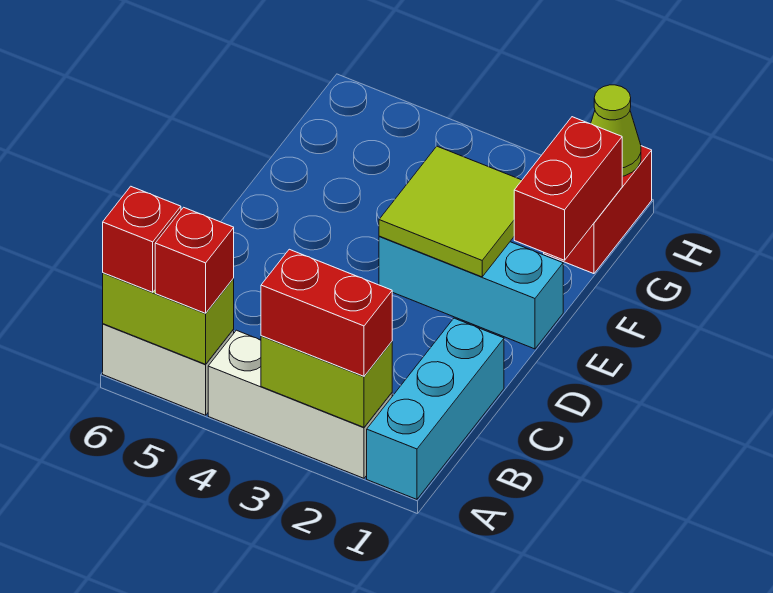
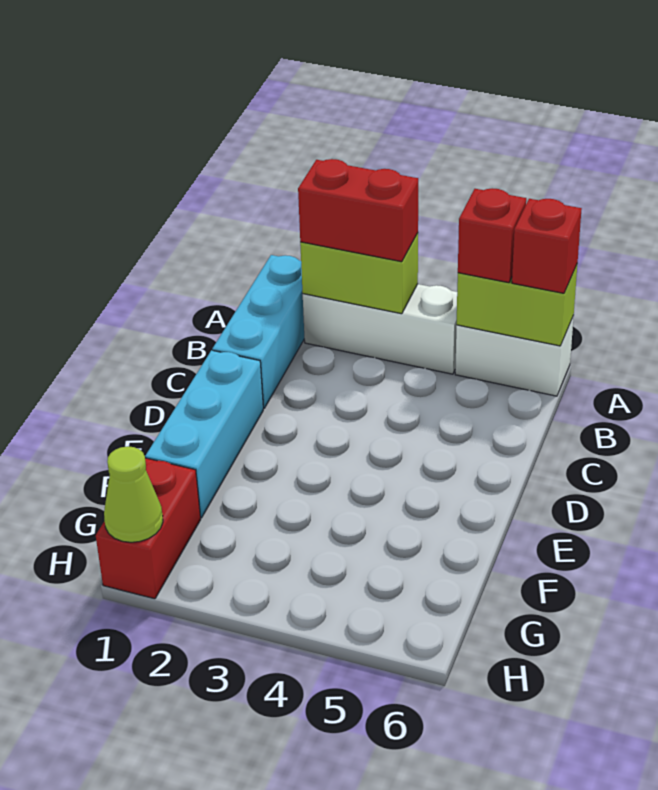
cyan 1x3 brick [379,236,563,349] -> cyan 1x3 brick turned to [145,350,263,518]
lime 2x2 tile [379,146,522,277] -> none
red 1x2 brick [514,117,622,260] -> none

